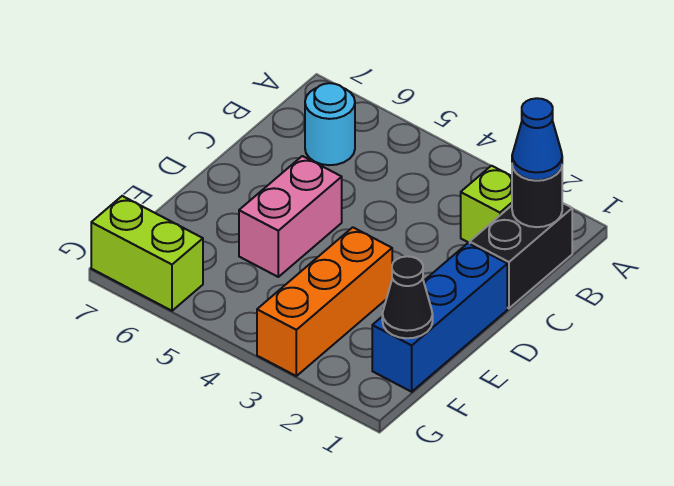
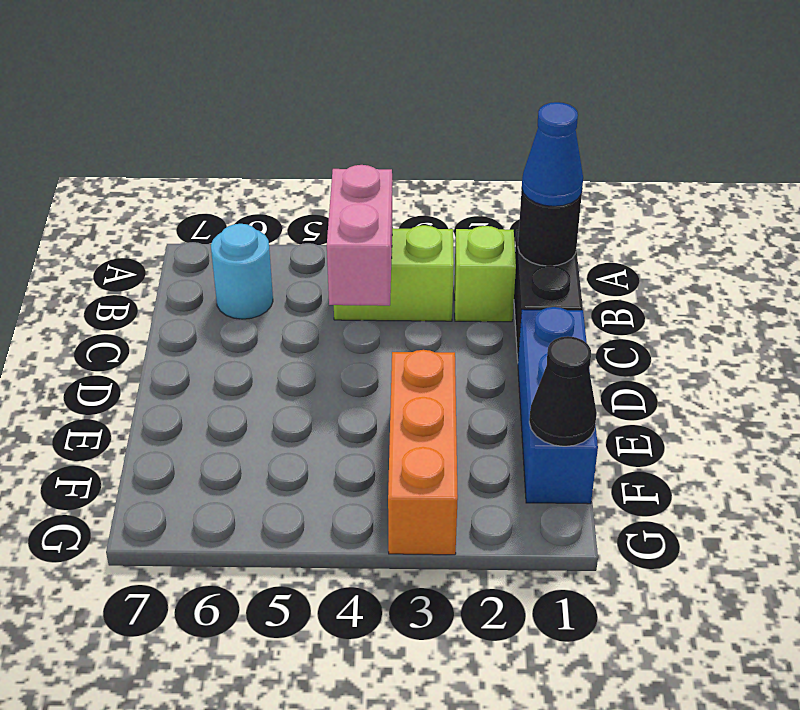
pink 1x2 brick [239,156,342,277] -> pink 1x2 brick moved to [327,165,392,306]
lime 1x2 brick [91,196,203,311] -> lime 1x2 brick moved to [334,225,454,321]

